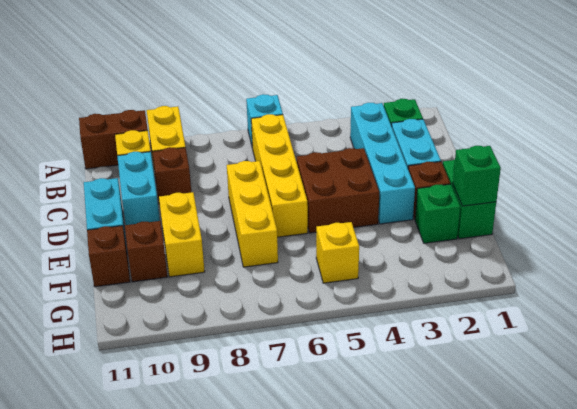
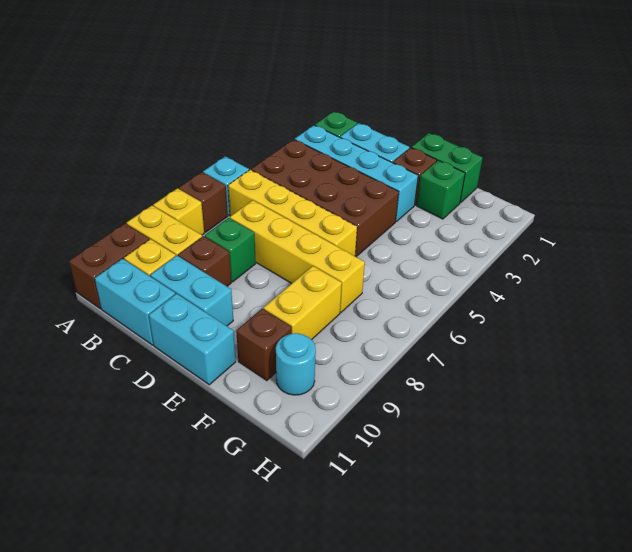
none -> cyan 1x2 brick [95,259,175,345]
brown 2x2 brick [297,148,379,233] -> brown 2x4 brick [251,139,399,257]
yellow 1x3 brick [227,161,278,267] -> yellow 1x4 brick [230,200,365,313]
yellow 1x2 brick [159,192,205,277] -> yellow 1x2 brick turned to [264,266,342,340]
green 1x1 brick [453,146,501,206] -> green 1x1 brick moved to [205,218,256,282]
brown 1x1 brick [87,226,130,287] -> brown 1x1 brick moved to [179,172,228,232]
yellow 1x1 brick [316,222,359,283] -> yellow 1x1 brick moved to [153,188,204,235]
none -> cyan 1x1 round brick [276,333,316,395]

